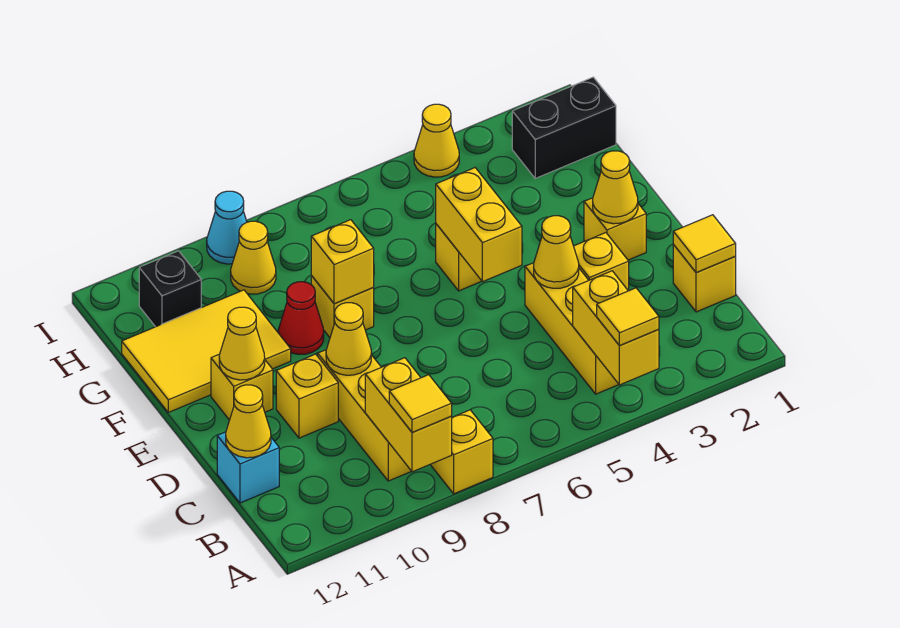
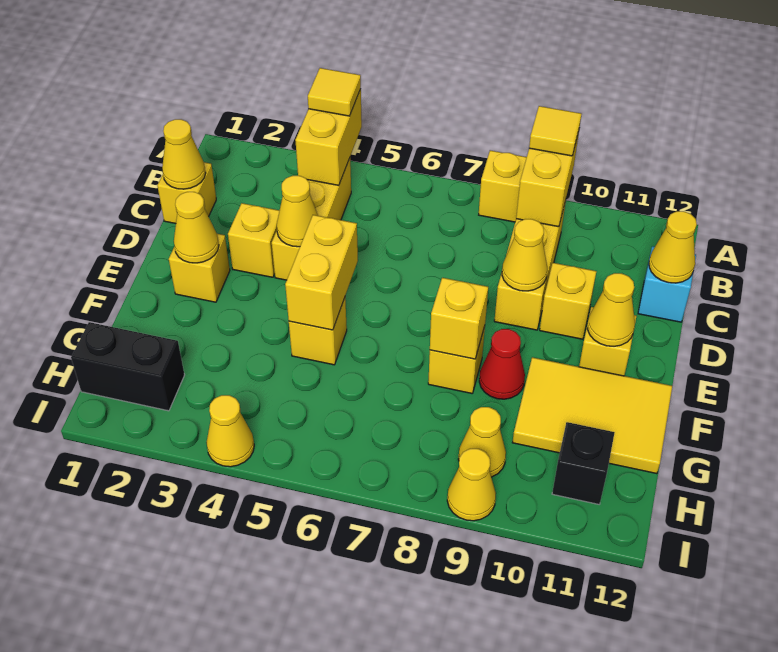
yellow 1x1 tile [673,215,736,273] -> yellow 1x1 cone [162,119,206,189]
cyan 1x1 cone [207,191,247,264] -> yellow 1x1 cone [447,449,496,521]

